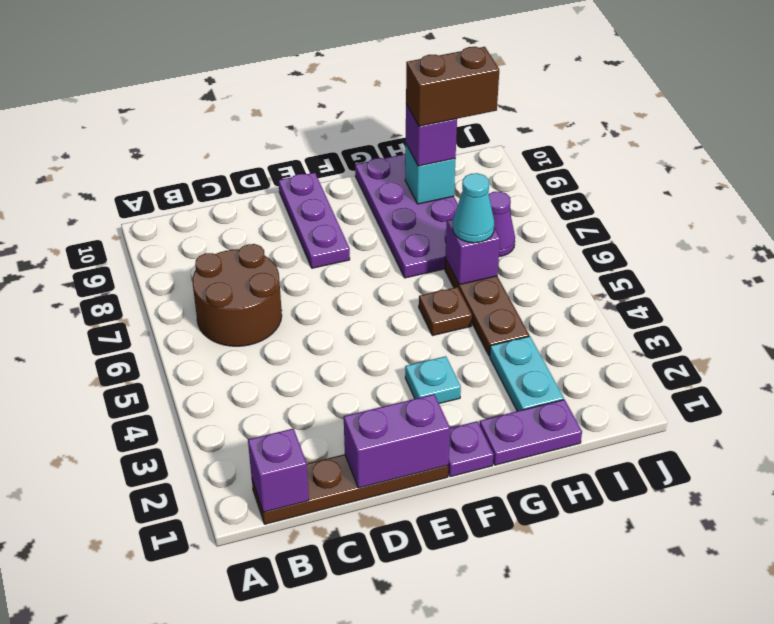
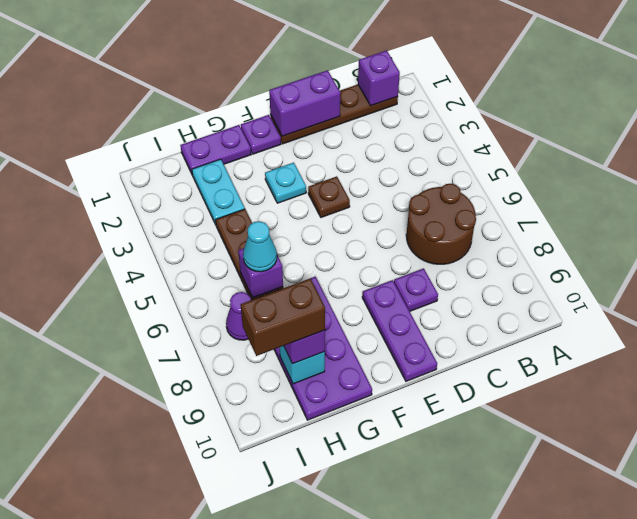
none -> purple 1x1 plate [394,268,438,311]
brown 1x1 plate [419,287,472,336] -> brown 1x1 plate moved to [308,176,350,217]

